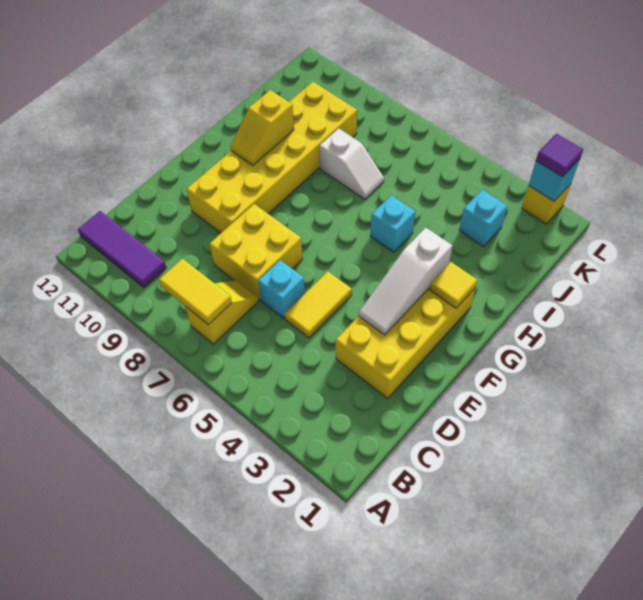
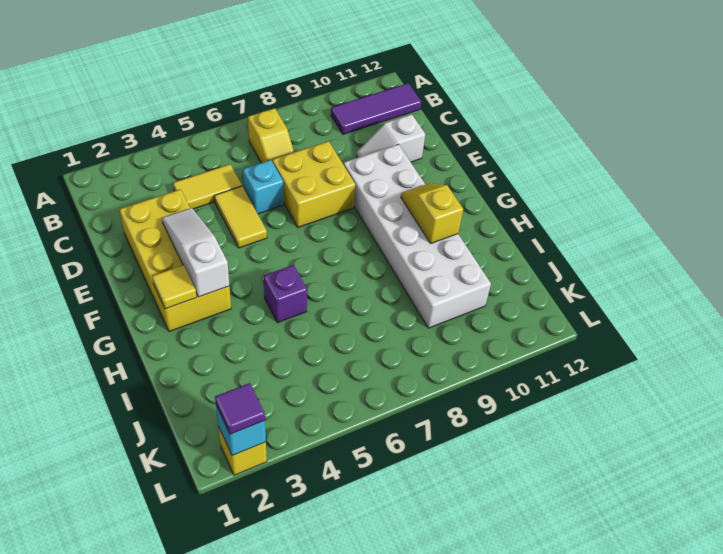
yellow 1x2 tile [159,258,232,325] -> yellow 1x2 tile moved to [173,164,242,209]
yellow 2x6 brick [187,82,357,233] -> white 2x6 brick [343,144,491,328]
cyan 1x1 brick [370,195,415,252] -> purple 1x1 brick [264,265,307,323]
white 1x2 slope [319,128,384,199] -> white 1x2 slope moved to [357,114,425,162]
cyan 1x1 brick [459,190,507,247] -> none

